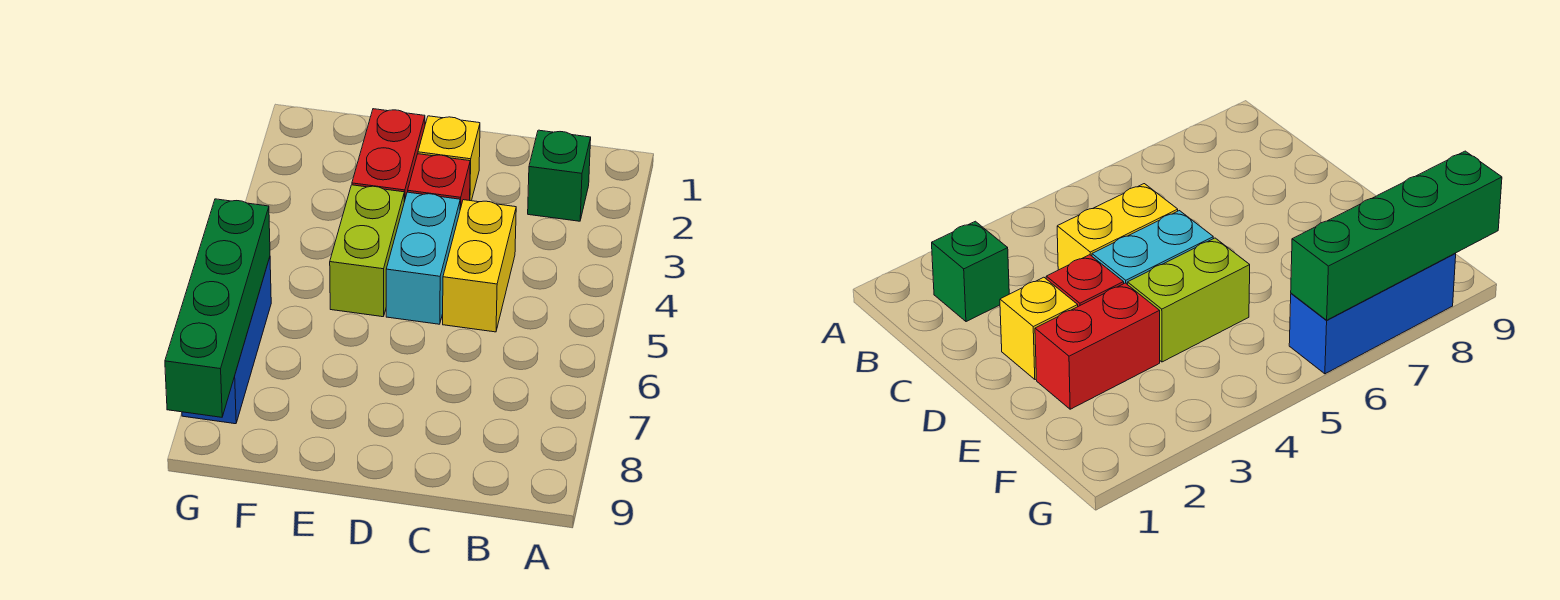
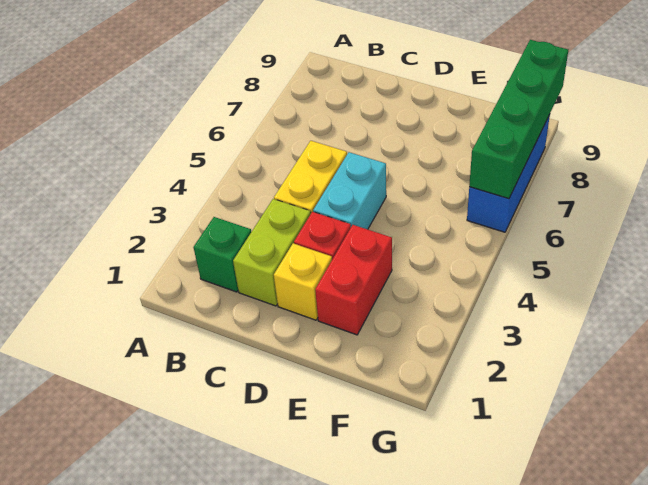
lime 1x2 brick [330,185,404,317] -> lime 1x2 brick moved to [233,199,311,306]

